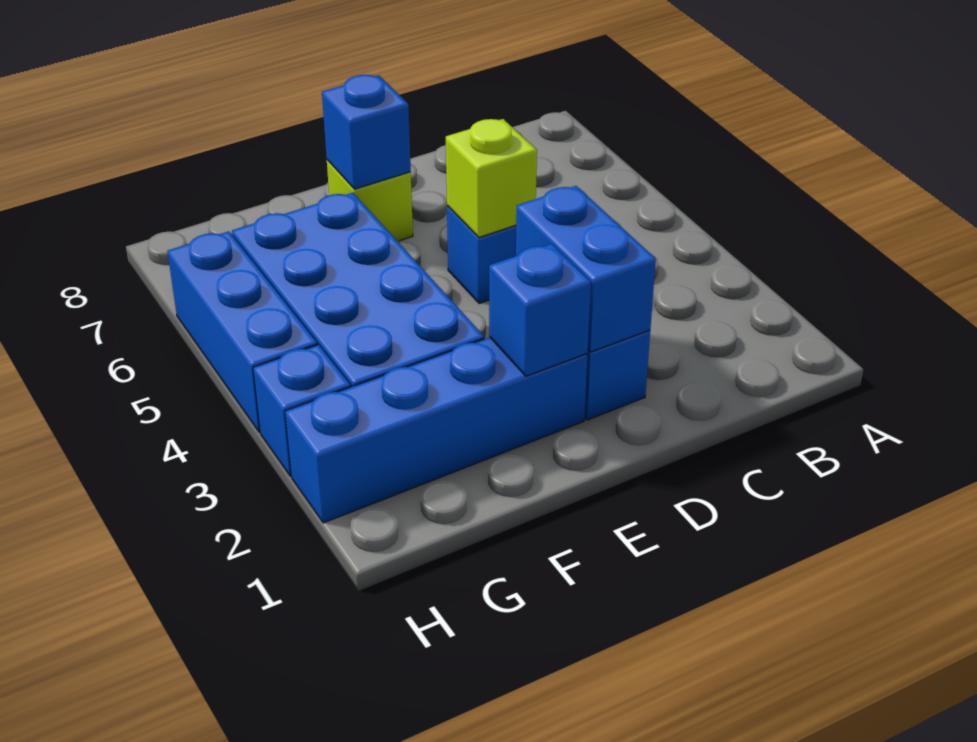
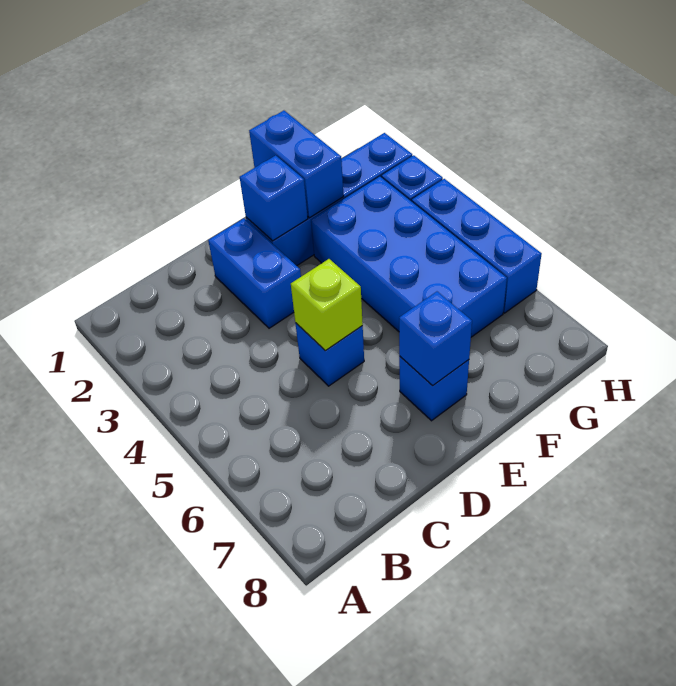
blue 1x2 brick [516,186,656,352] -> blue 1x2 brick moved to [249,111,344,218]
lime 1x1 brick [327,160,413,241] -> blue 1x1 brick [399,356,469,421]

